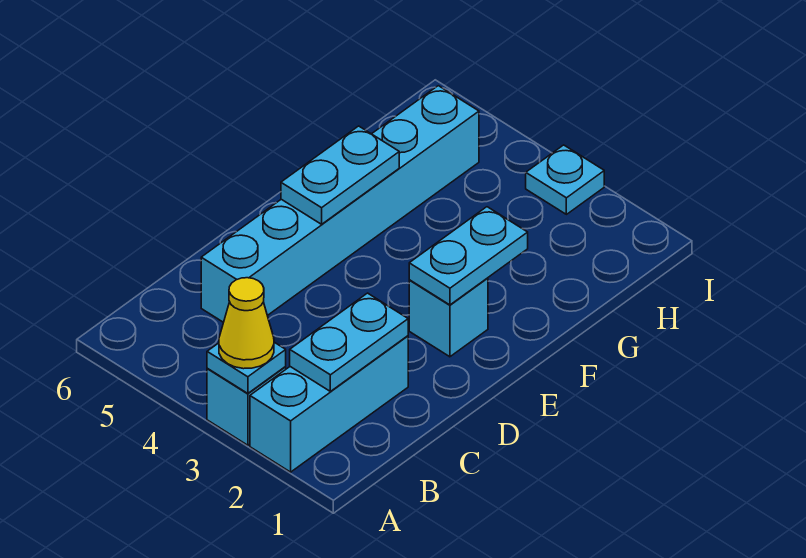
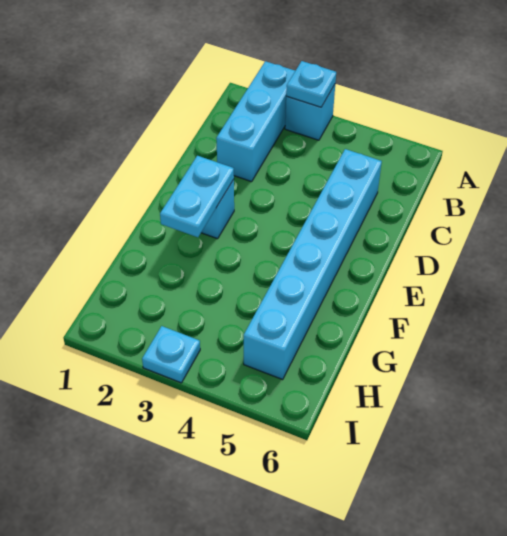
yellow 1x1 cone [219,278,274,369] -> none
cyan 1x2 plate [290,293,408,391] -> none
cyan 1x2 plate [281,126,399,224] -> none

